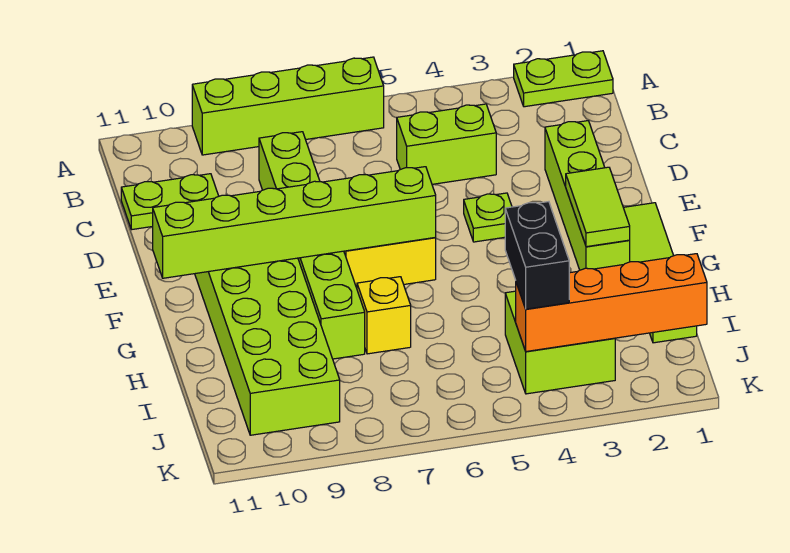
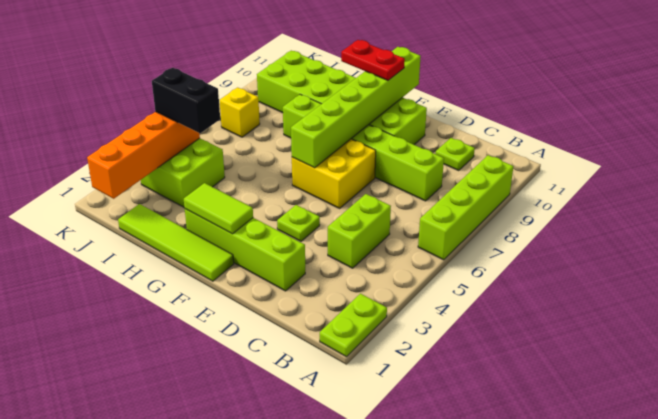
lime 1x2 plate [121,174,219,230] -> lime 1x1 plate [436,138,475,170]
none -> red 1x2 plate [341,40,405,80]
yellow 1x1 brick [357,277,411,354] -> yellow 1x1 brick moved to [220,88,260,137]

